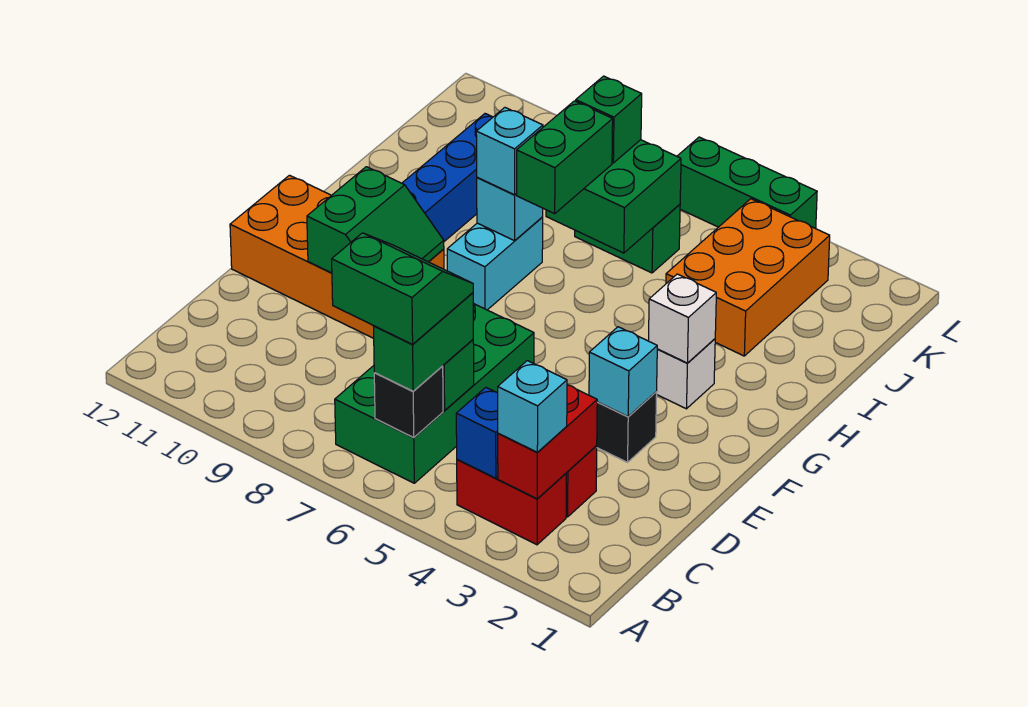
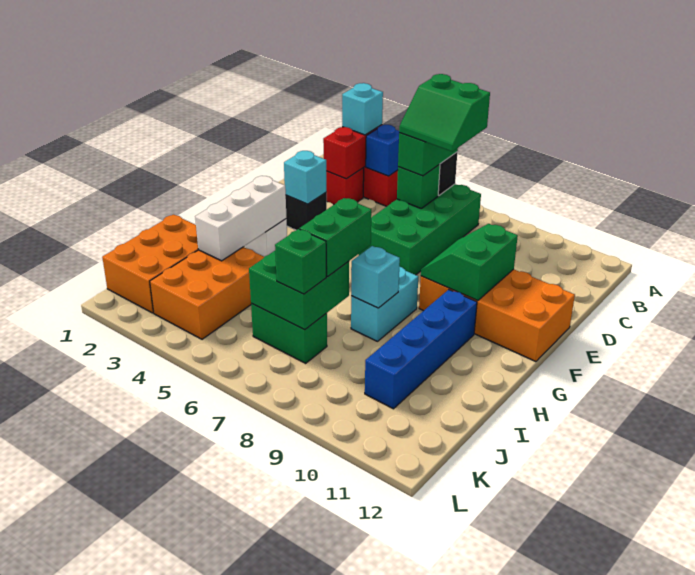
white 1x1 brick [648,274,716,363] -> white 1x3 brick [195,176,286,261]
cyan 1x1 brick [476,108,543,195] -> none
none -> orange 2x3 brick [102,215,198,313]
green 1x3 brick [677,137,817,228] -> none

